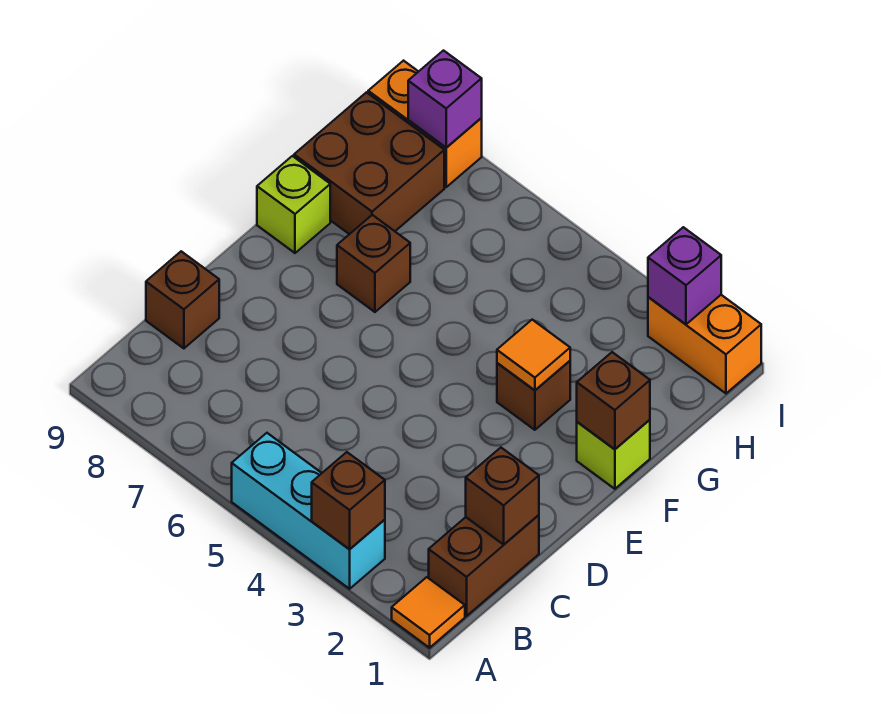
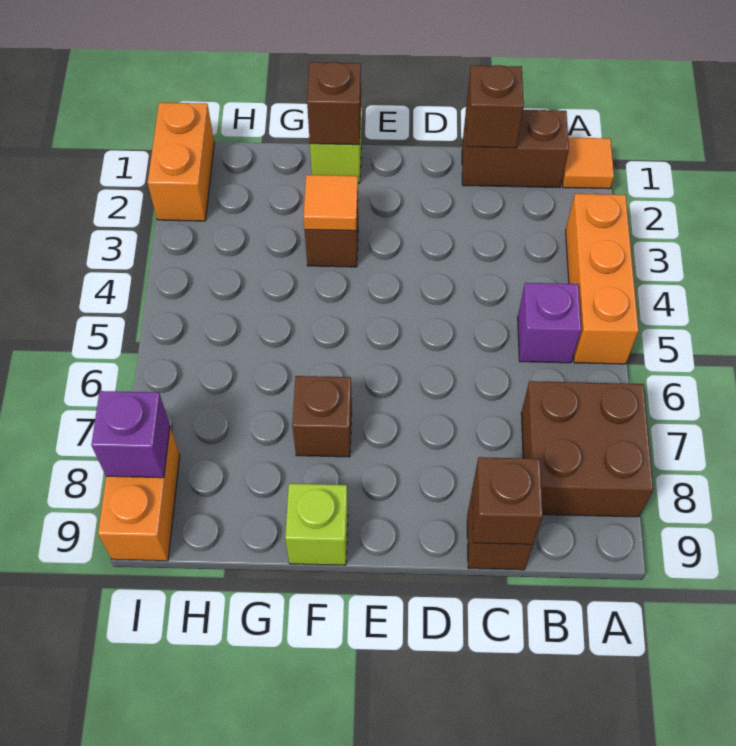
cyan 1x3 brick [232,433,385,589] -> orange 1x3 brick [566,194,639,364]
brown 1x1 brick [312,452,385,549] -> brown 1x1 brick moved to [472,457,543,544]
brown 2x2 brick [294,92,444,234] -> brown 2x2 brick moved to [521,381,654,517]
purple 1x1 brick [648,227,721,324] -> purple 1x1 brick moved to [518,283,581,363]

